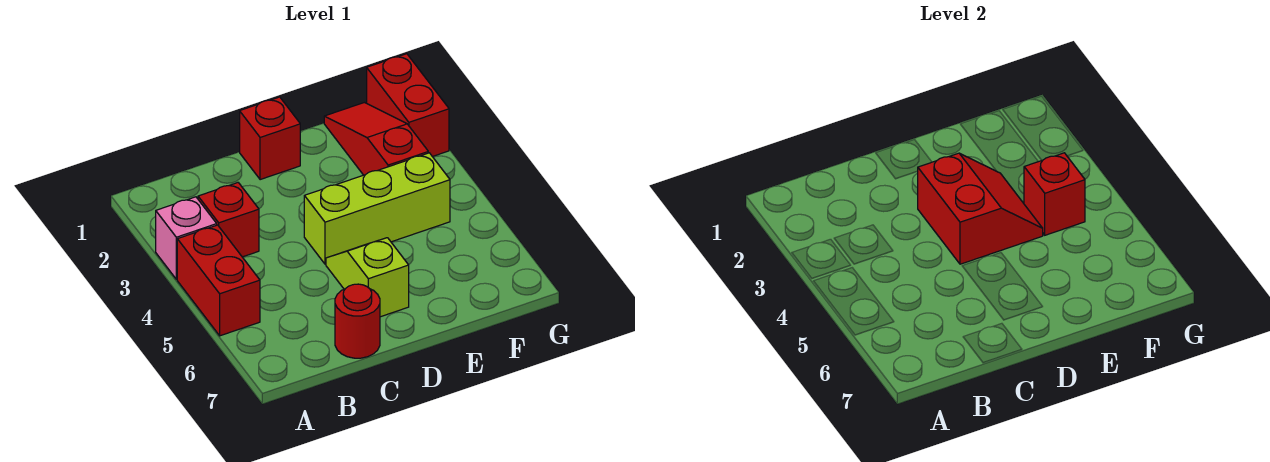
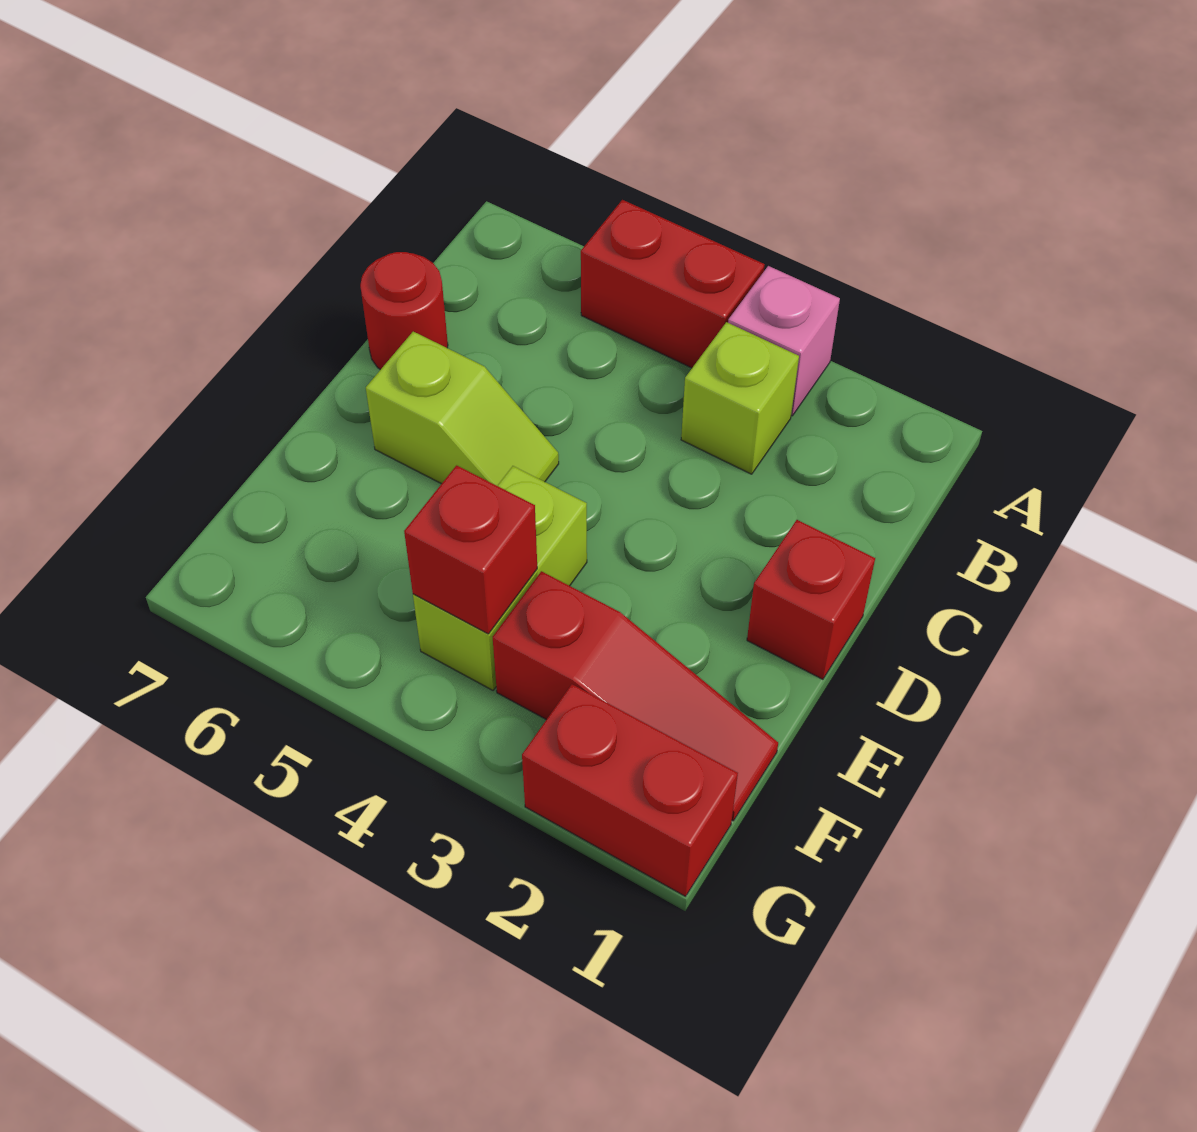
red 1x1 brick [198,183,259,257] -> lime 1x1 brick [681,322,799,474]
red 2x2 slope [918,153,1043,264] -> none
lime 1x3 brick [304,153,450,264] -> lime 1x2 brick [413,466,587,690]

